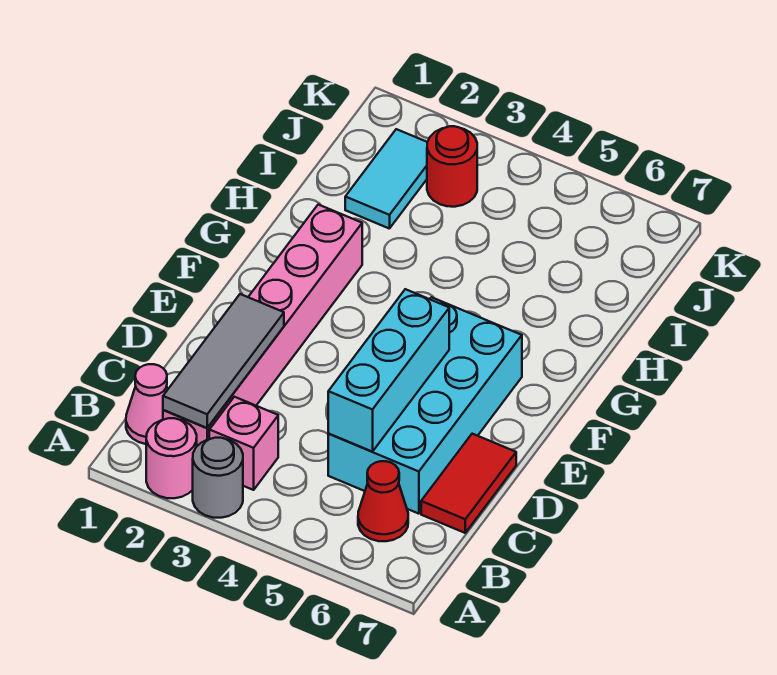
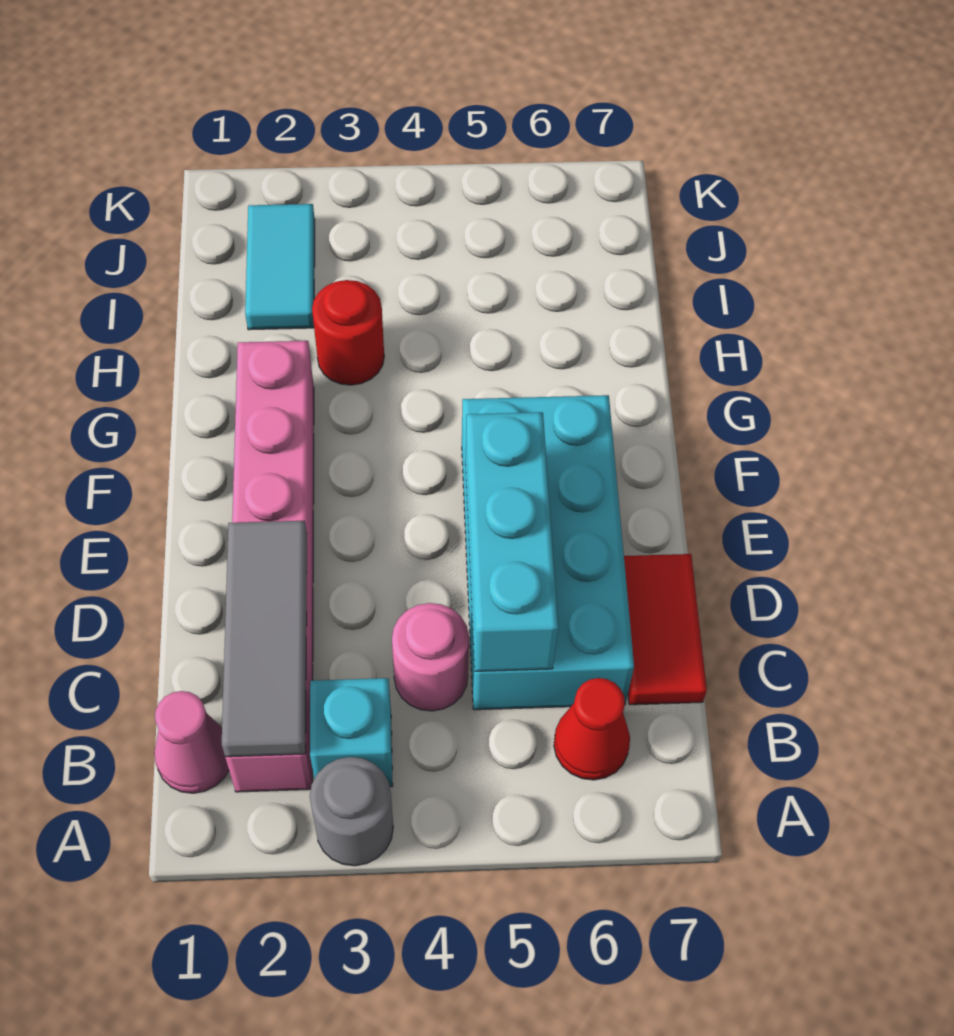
pink 1x1 round brick [146,418,197,498] -> pink 1x1 round brick moved to [392,603,469,711]
pink 1x1 brick [209,397,278,490] -> cyan 1x1 brick [310,678,393,787]
red 1x1 round brick [427,126,477,207] -> red 1x1 round brick moved to [312,280,384,385]

